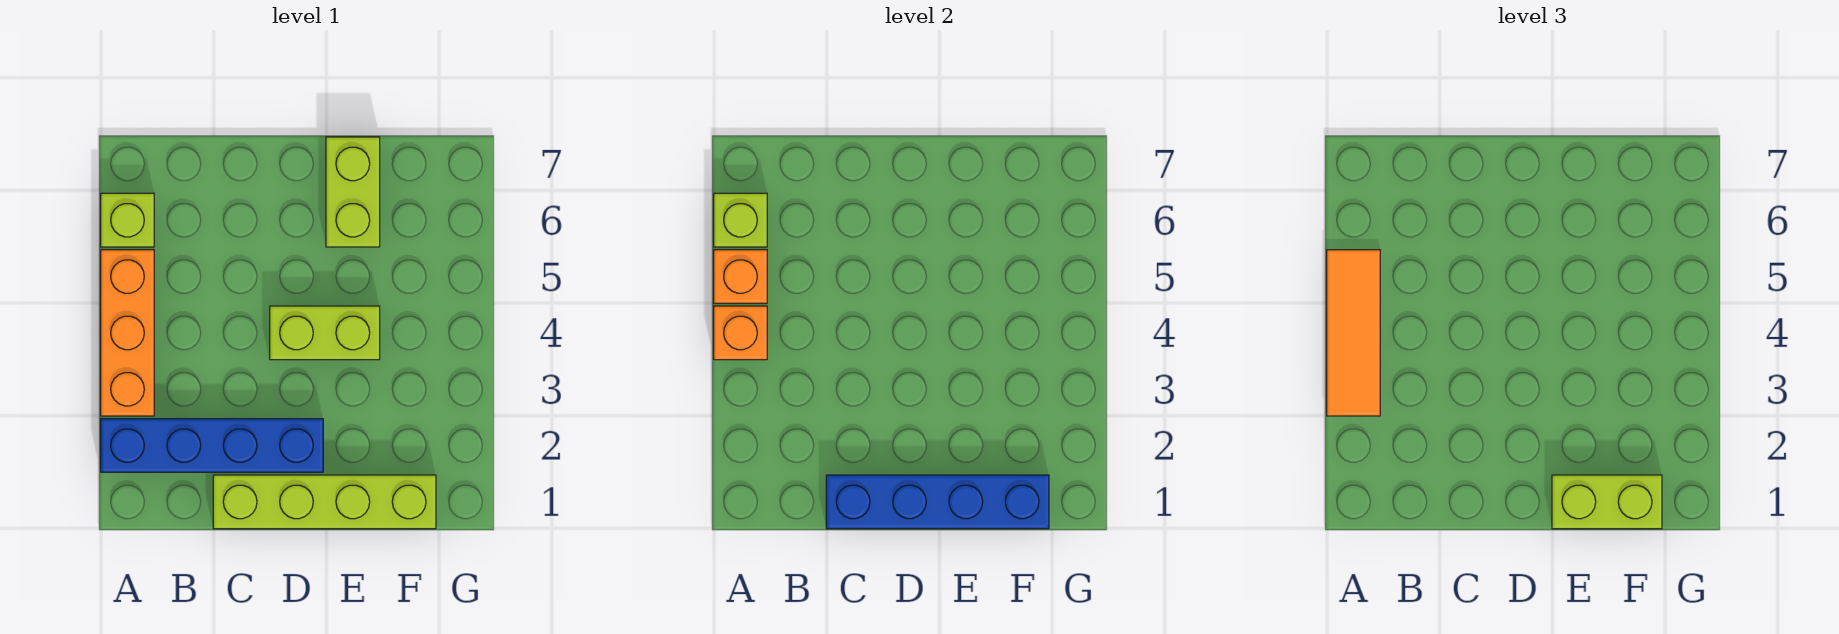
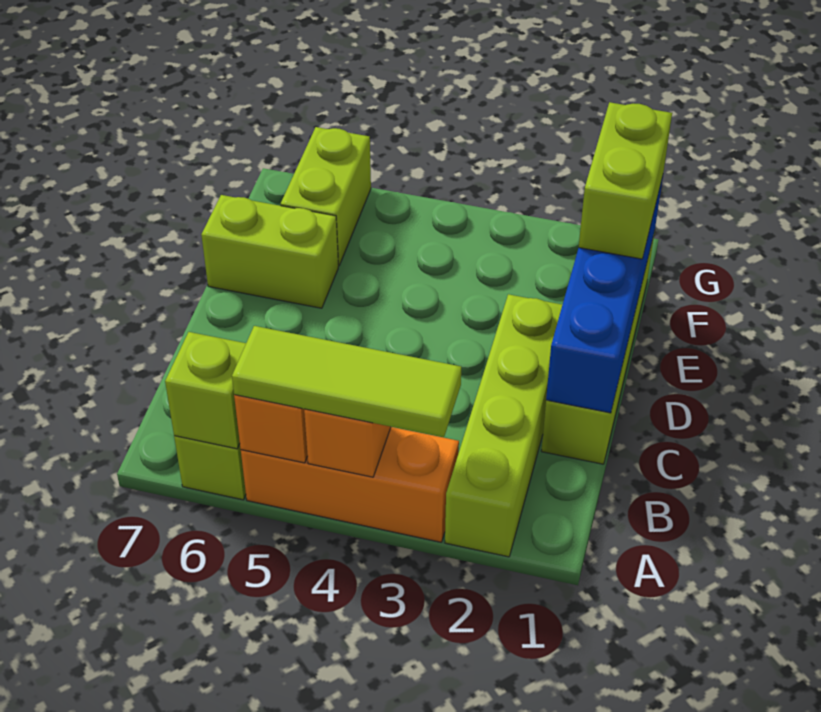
blue 1x4 brick [101,419,323,472] -> lime 1x4 brick [445,294,562,557]
orange 1x3 tile [1327,250,1380,416] -> lime 1x3 tile [232,326,461,437]
lime 1x2 brick [270,306,380,360] -> lime 1x2 brick moved to [281,127,371,266]

